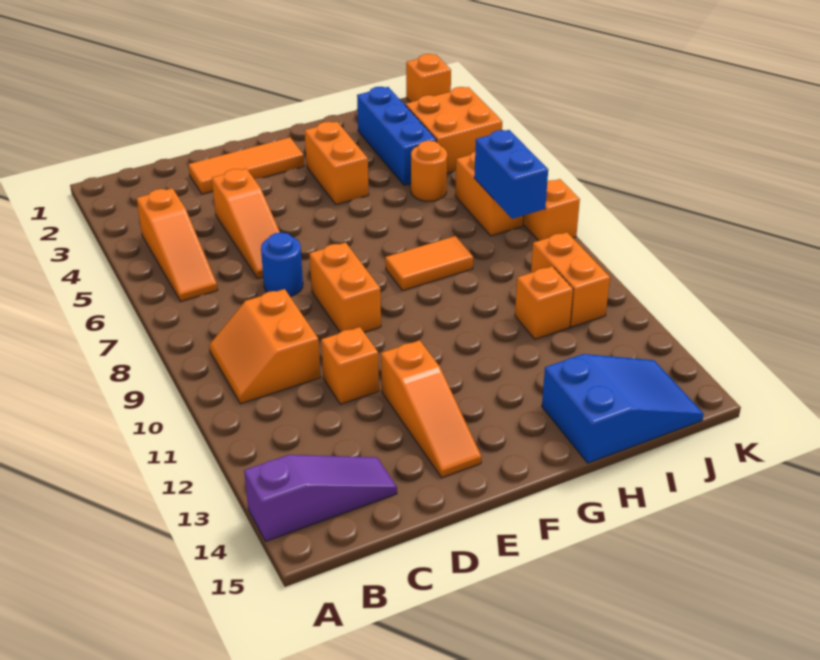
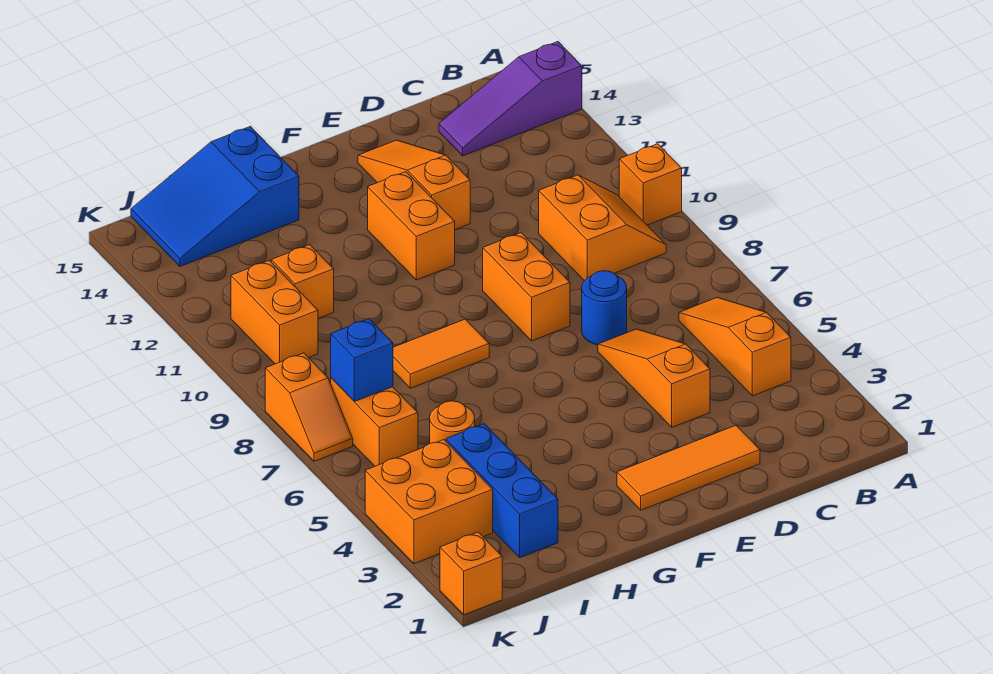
orange 1x1 brick [321,327,379,404] -> orange 1x1 brick moved to [619,144,682,225]
orange 1x2 brick [305,122,369,205] -> orange 1x2 brick moved to [368,172,455,280]
blue 1x2 brick [474,130,548,219] -> blue 1x1 brick [331,319,393,401]

